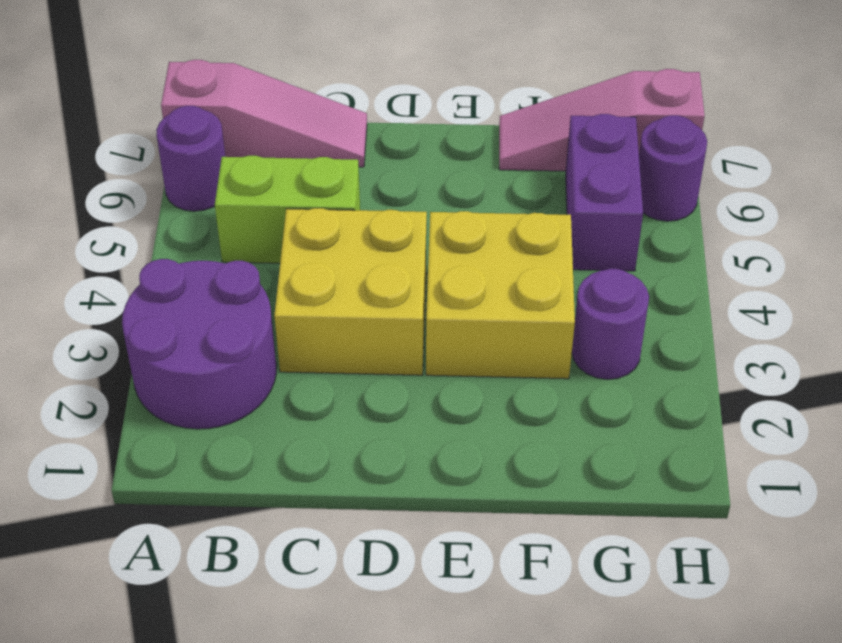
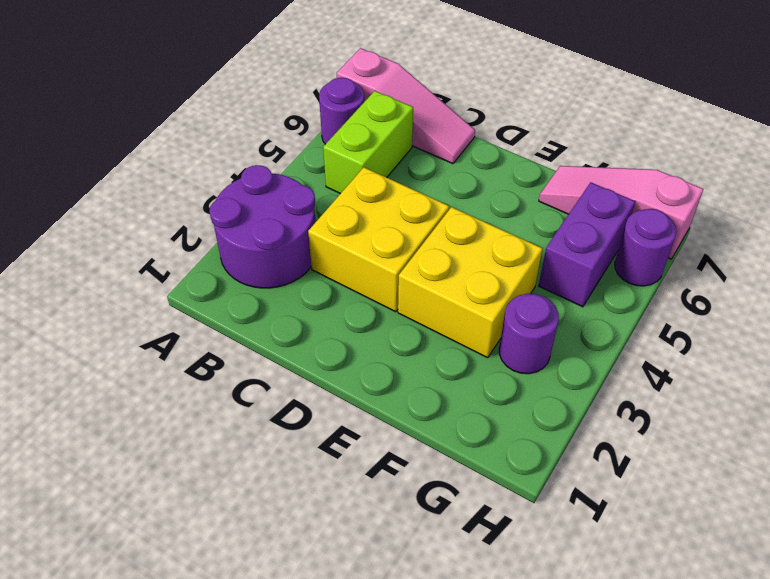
lime 1x2 brick [215,156,360,263] -> lime 1x2 brick turned to [323,91,413,194]

